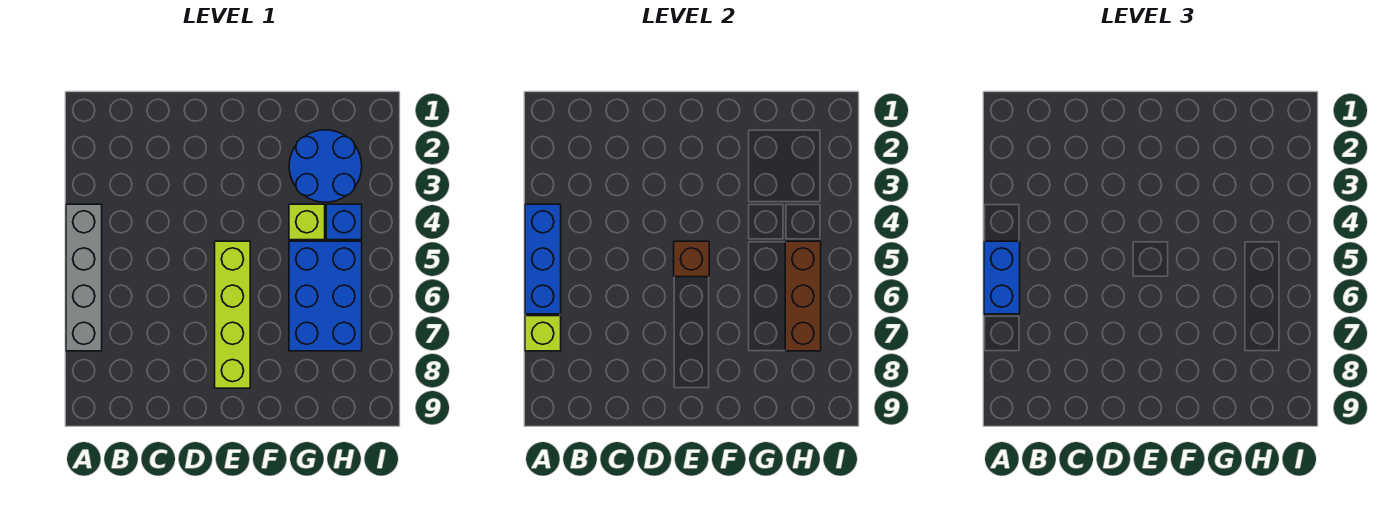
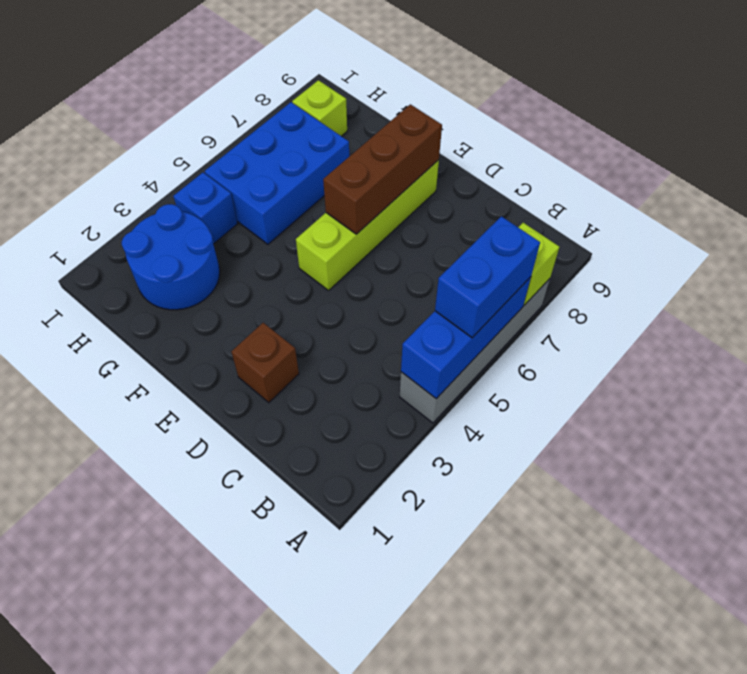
brown 1x1 brick [674,241,709,277] -> brown 1x1 brick moved to [231,323,299,403]
lime 1x1 brick [289,204,325,240] -> lime 1x1 brick moved to [292,80,347,136]
brown 1x3 brick [785,241,821,351] -> brown 1x3 brick moved to [323,104,442,234]

